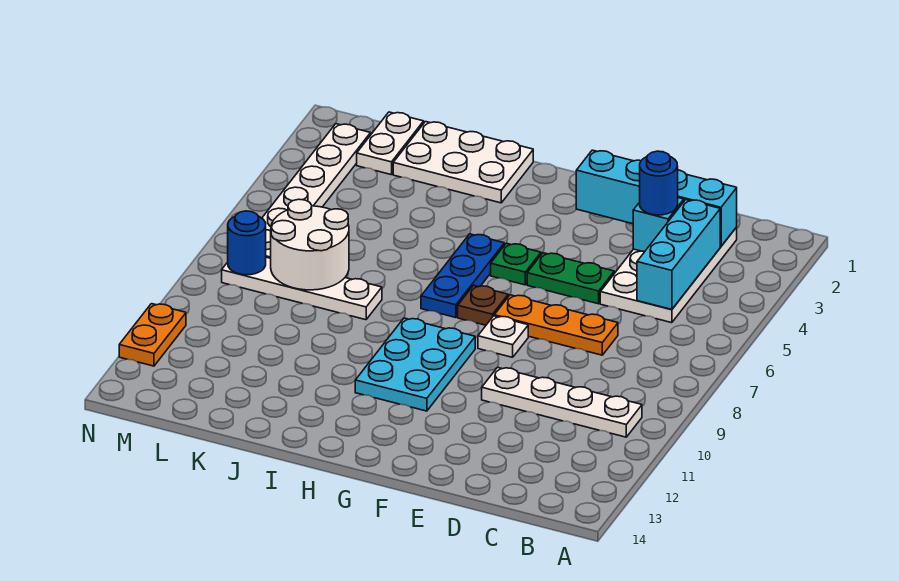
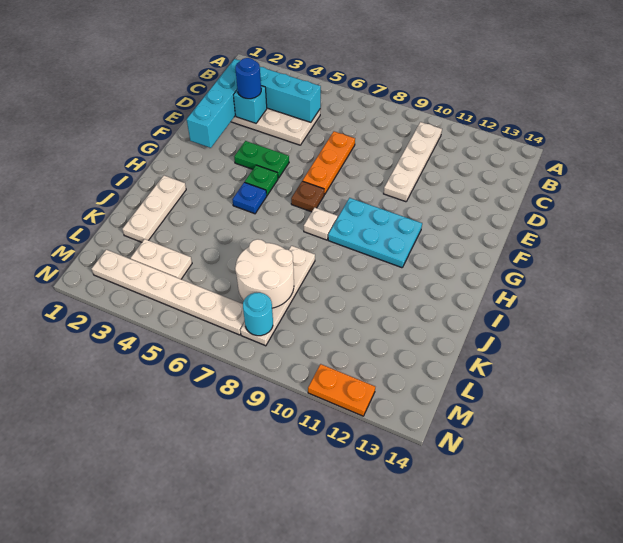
green 1x2 plate [527,253,614,304] -> green 1x2 plate turned to [234,141,289,178]
white 1x1 plate [478,316,528,357] -> white 1x1 plate moved to [304,208,338,240]
blue 1x3 plate [421,234,504,318] -> blue 1x1 plate [232,182,267,214]
white 2x3 plate [393,122,533,203] -> white 1x3 plate [122,176,186,242]
white 1x2 plate [357,112,424,175] -> white 1x2 plate moved to [131,239,192,279]
blue 1x1 round brick [228,211,266,275] -> cyan 1x1 round brick [243,293,273,336]

